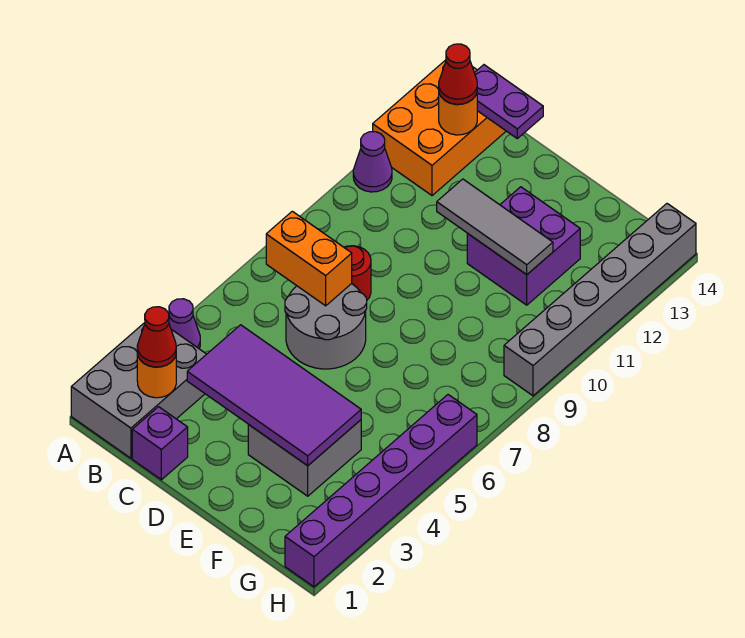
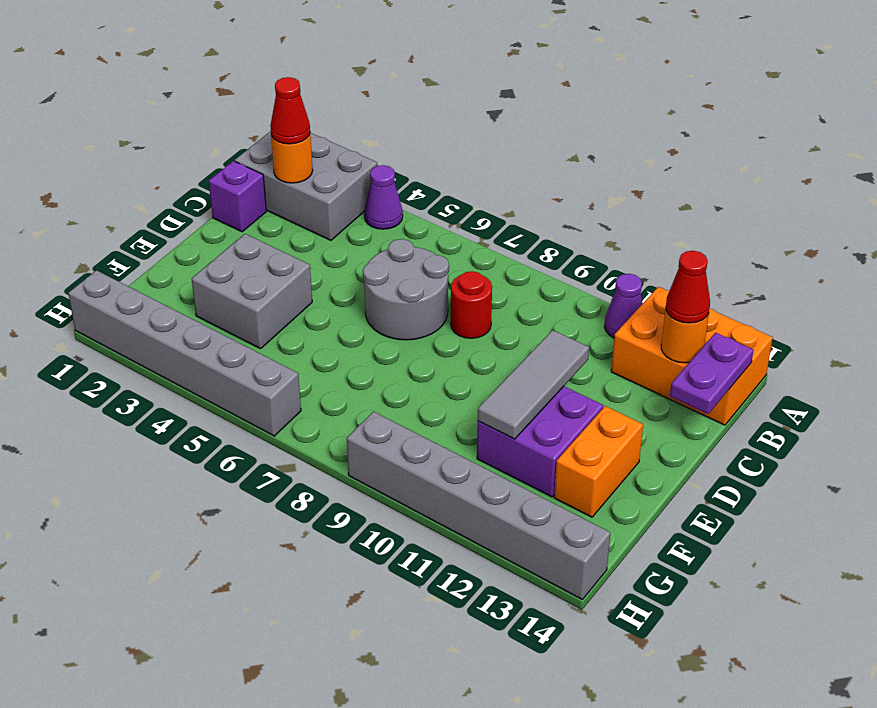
orange 1x2 brick [266,211,352,306] -> orange 1x2 brick moved to [554,406,643,517]
purple 2x4 tile [187,325,361,466] -> none
purple 1x6 brick [285,395,477,587] -> grey 1x6 brick [68,270,301,436]

